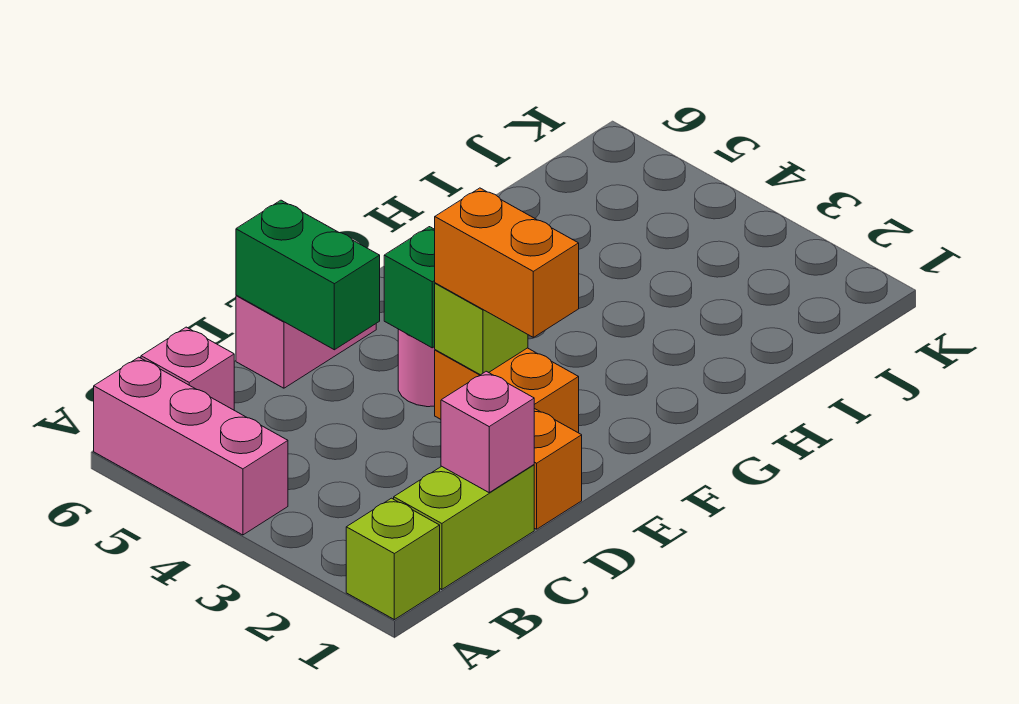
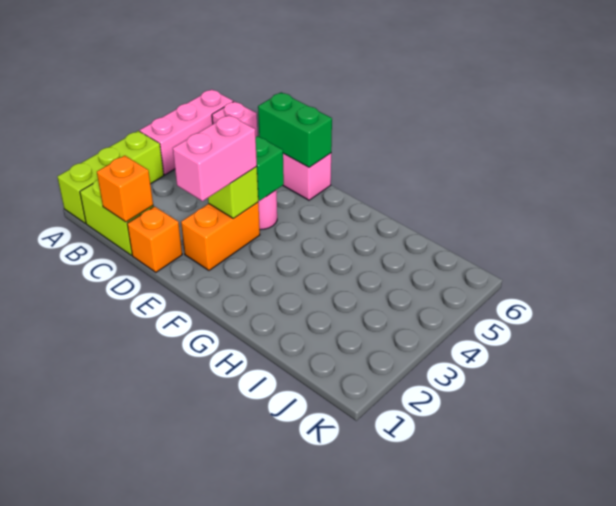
lime 1x1 brick [346,498,440,620] -> lime 1x3 brick [58,131,164,223]
pink 1x1 brick [441,371,534,492] -> orange 1x1 brick [97,156,153,222]
green 1x2 brick [236,200,380,350] -> green 1x2 brick turned to [258,92,332,167]
orange 1x2 brick [435,188,579,337] -> pink 1x2 brick [173,115,257,201]

